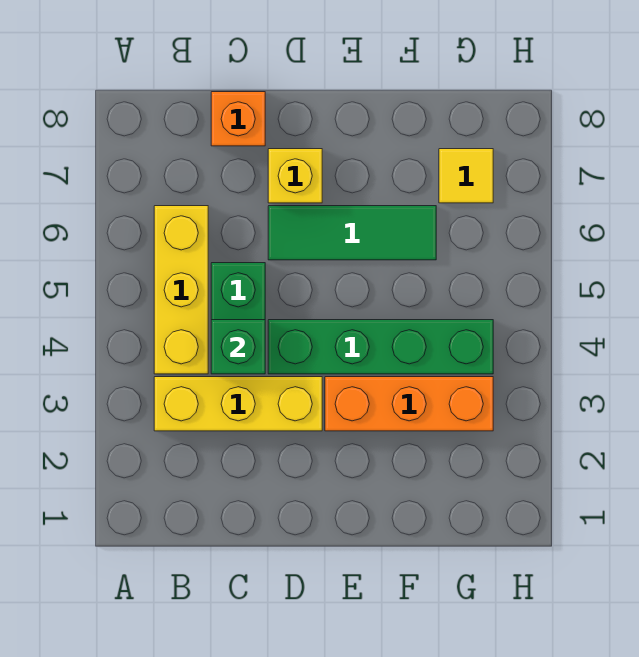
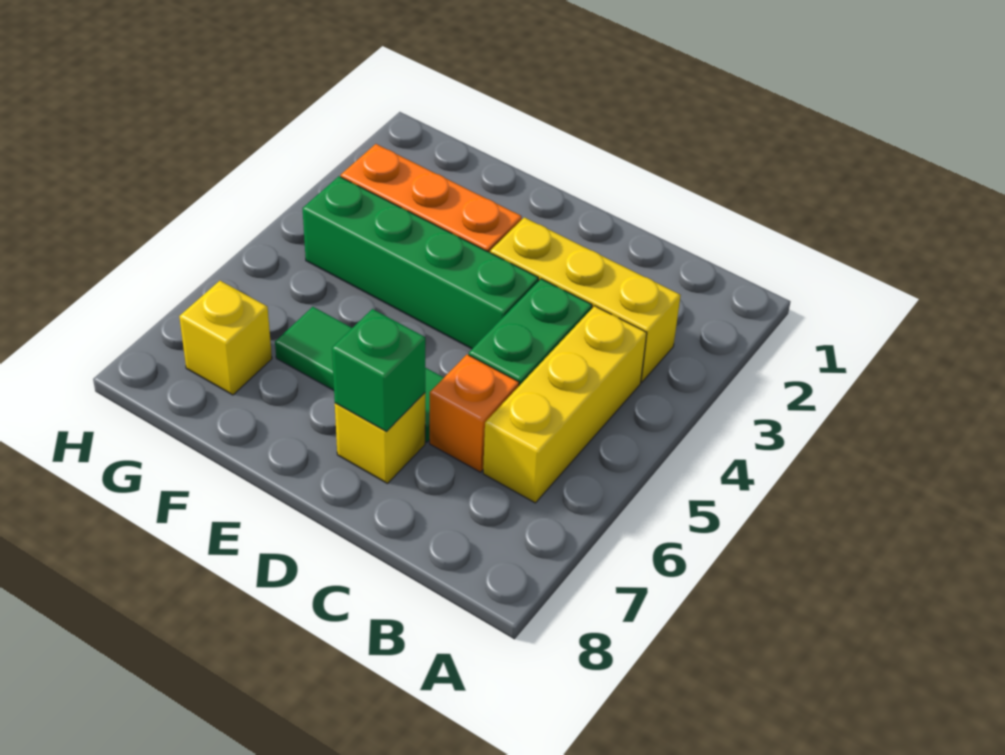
green 1x1 brick [211,320,265,374] -> green 1x1 brick moved to [332,309,425,431]
orange 1x1 brick [211,92,265,146] -> orange 1x1 brick moved to [430,354,519,472]
yellow 1x1 tile [439,149,493,203] -> yellow 1x1 brick [179,281,272,395]

